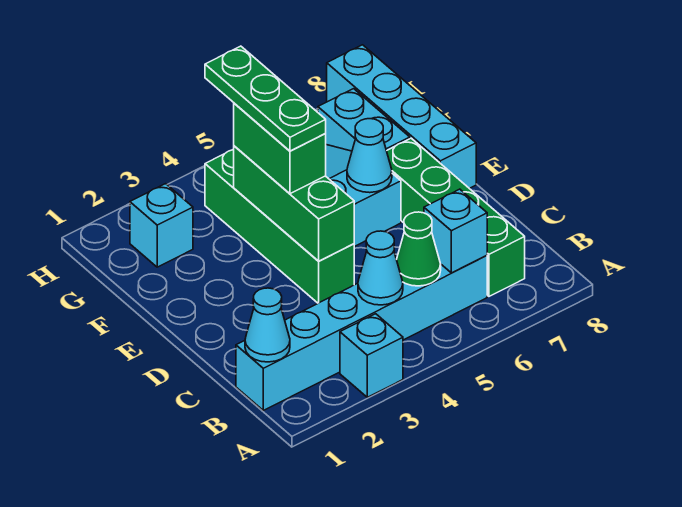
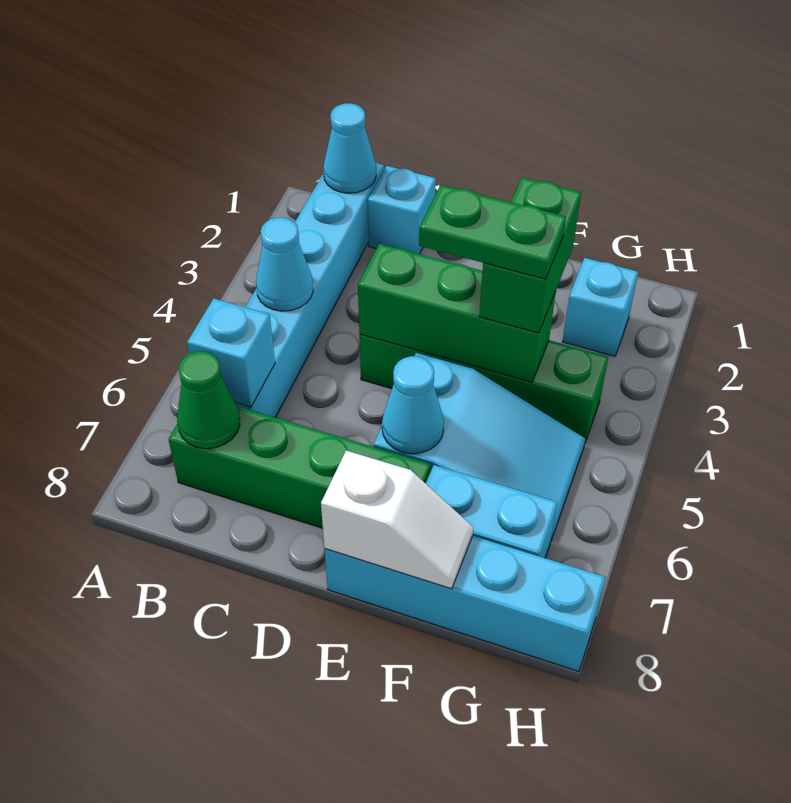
cyan 1x1 brick [340,314,403,397] -> cyan 1x1 brick moved to [368,166,436,254]
green 1x1 cone [397,212,441,286] -> green 1x1 cone moved to [177,351,240,449]
green 1x2 brick [234,103,326,194] -> green 1x2 brick turned to [479,177,581,333]
green 1x3 plate [205,46,326,151] -> green 1x2 plate [419,185,566,279]
none -> white 1x2 slope [321,451,473,589]

